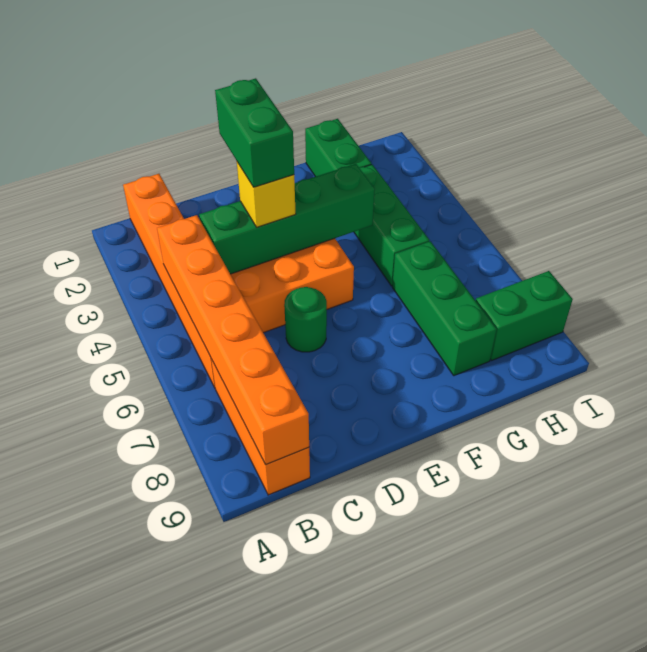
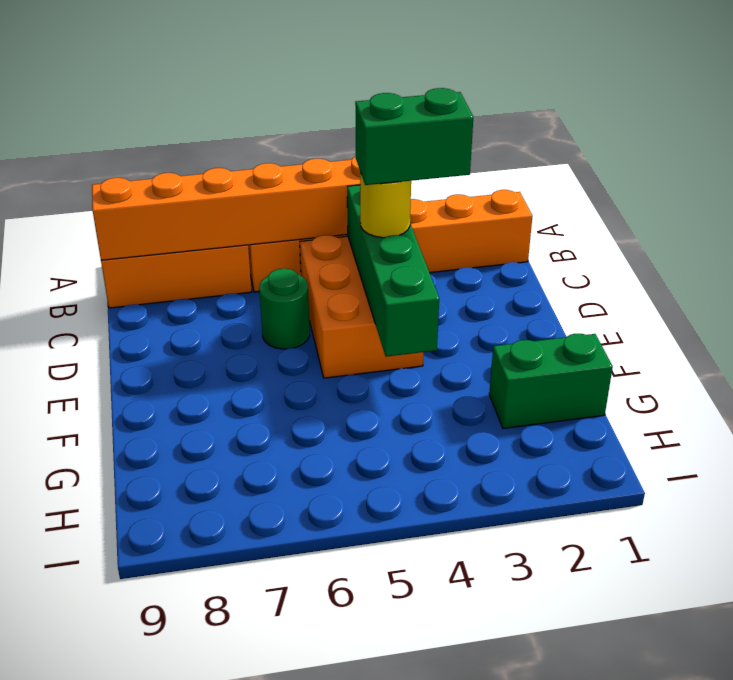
yellow 1x1 brick [237,162,296,227] -> yellow 1x1 round brick [360,173,411,238]
green 1x3 brick [354,164,430,286] -> none
green 1x3 brick [392,241,497,376] -> none
green 1x2 brick [476,271,573,360] -> none

